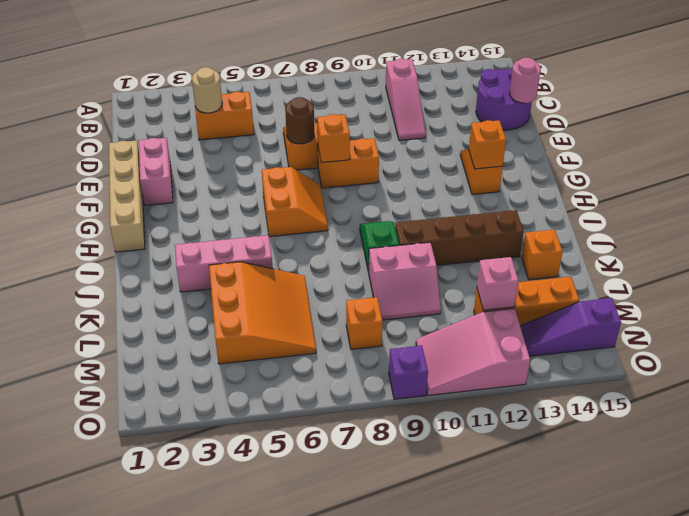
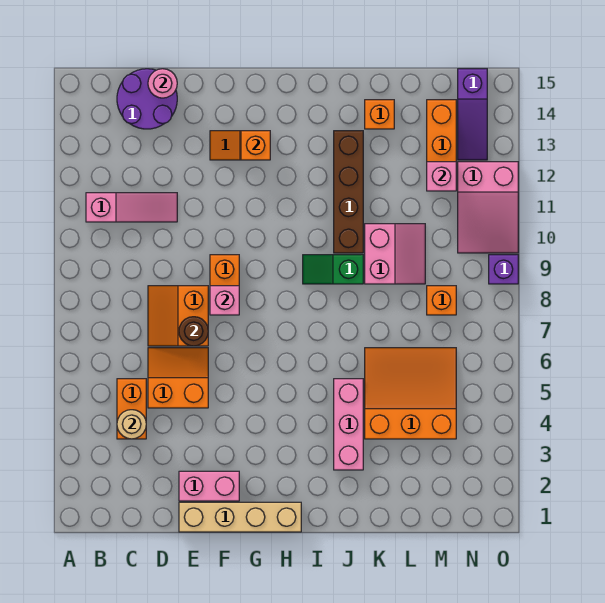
orange 1x1 brick [317,114,350,163] -> pink 1x1 brick [210,286,239,315]
orange 2x2 slope [262,167,328,237] -> orange 2x2 slope moved to [148,348,208,408]

